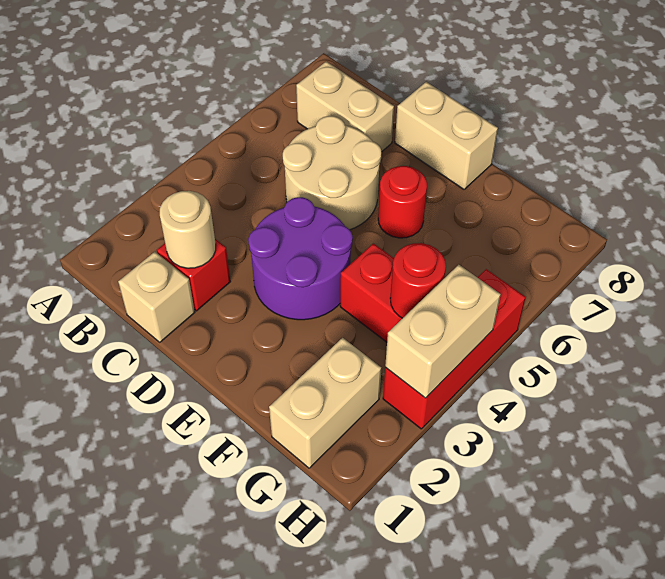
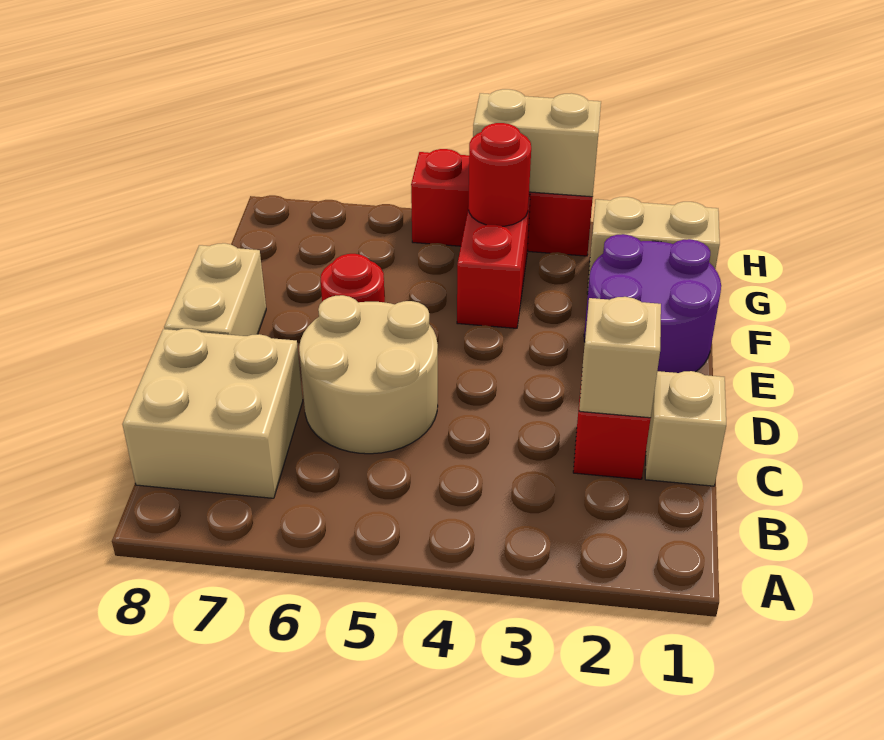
tan 1x2 brick [296,61,394,152] -> tan 2x2 brick [122,329,303,498]
tan 1x1 round brick [160,191,216,268] -> tan 1x1 brick [579,297,661,418]
purple 2x2 round brick [248,197,353,320] -> purple 2x2 round brick moved to [584,234,721,373]

